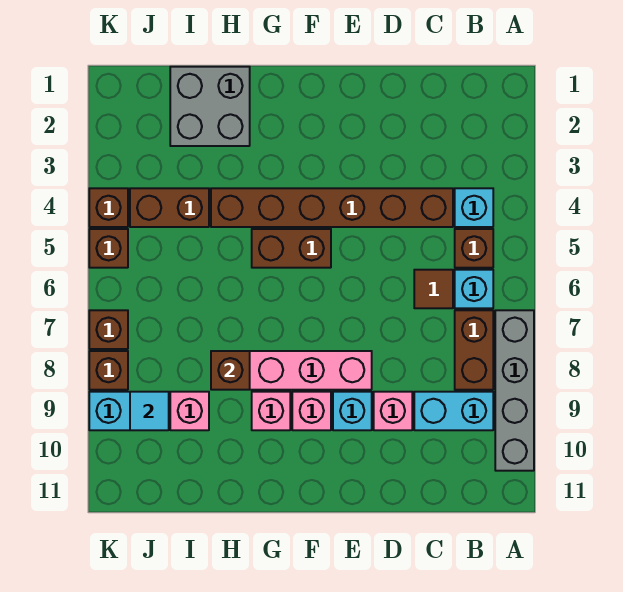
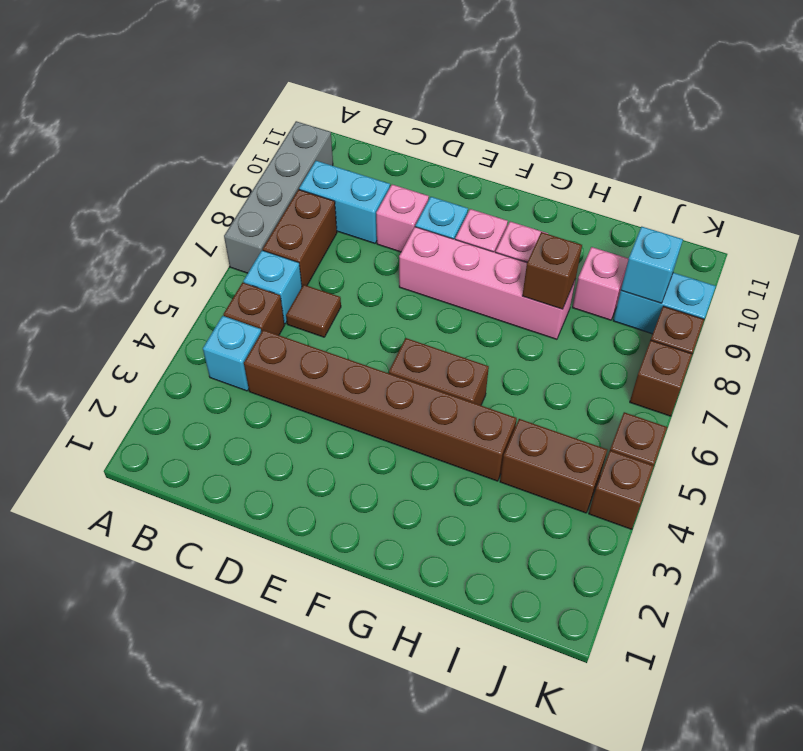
grey 2x2 brick [170,67,250,146] -> none
cyan 1x1 tile [130,392,169,430] -> cyan 1x1 brick [621,227,683,303]

